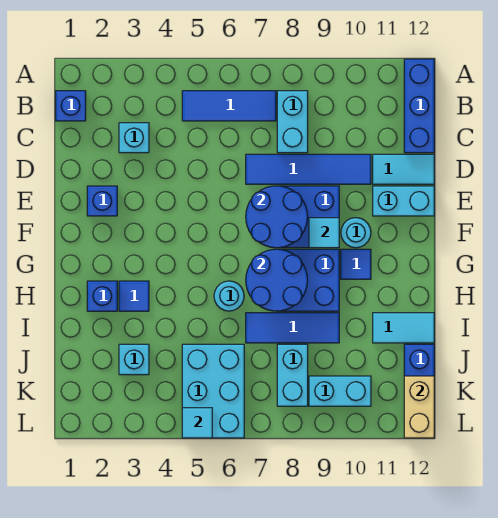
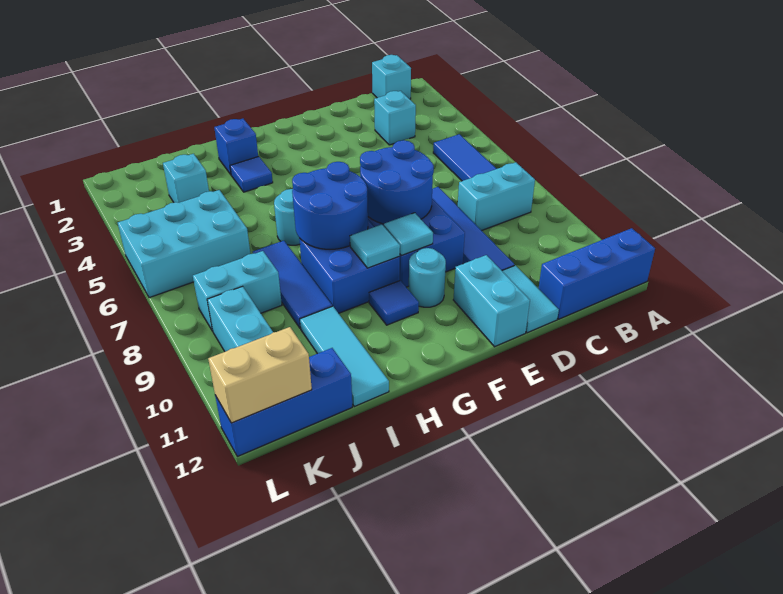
blue 1x1 brick [56,91,86,121] -> cyan 1x1 brick [372,55,411,99]
blue 1x1 brick [87,186,117,216] -> none
cyan 1x2 tile [373,313,434,343] -> cyan 1x3 tile [300,306,389,407]
cyan 1x1 tile [182,408,212,438] -> cyan 1x1 tile moved to [350,224,400,268]

